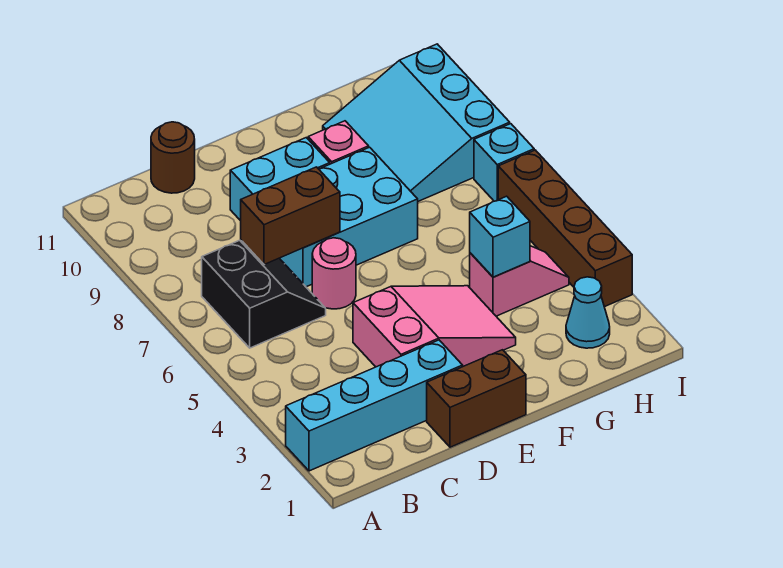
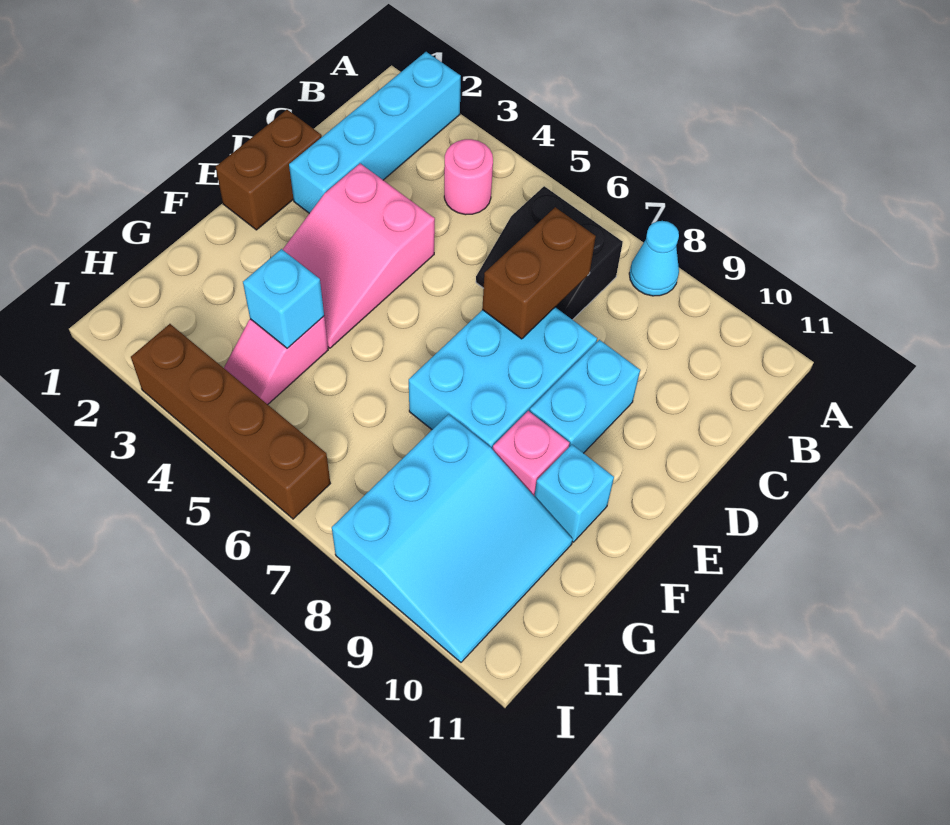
brown 1x1 round brick [151,122,195,193] -> none
pink 1x1 round brick [312,238,356,309] -> pink 1x1 round brick moved to [444,139,493,215]
cyan 3x3 slope [323,44,510,201] -> cyan 3x3 slope turned to [332,414,573,662]
cyan 1x1 cone [566,277,610,348] -> cyan 1x1 cone moved to [629,221,679,296]
cyan 1x1 brick [474,124,534,201] -> cyan 1x1 brick moved to [534,445,614,542]

